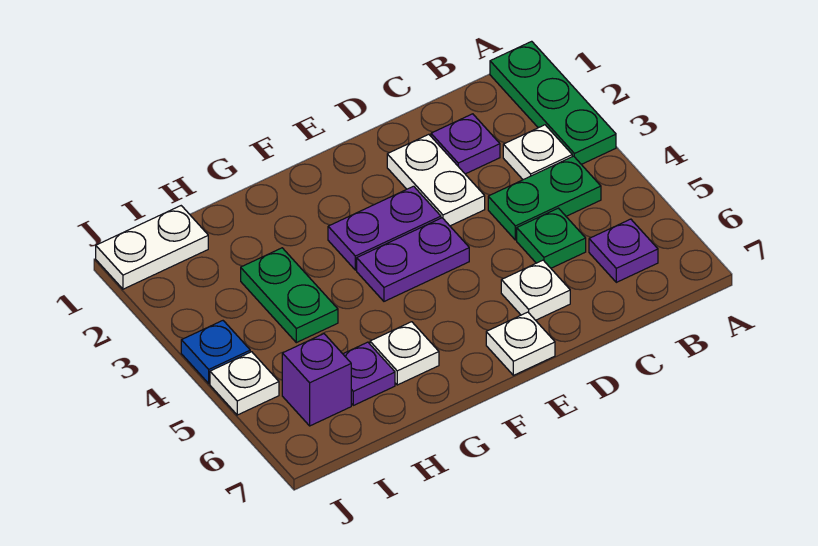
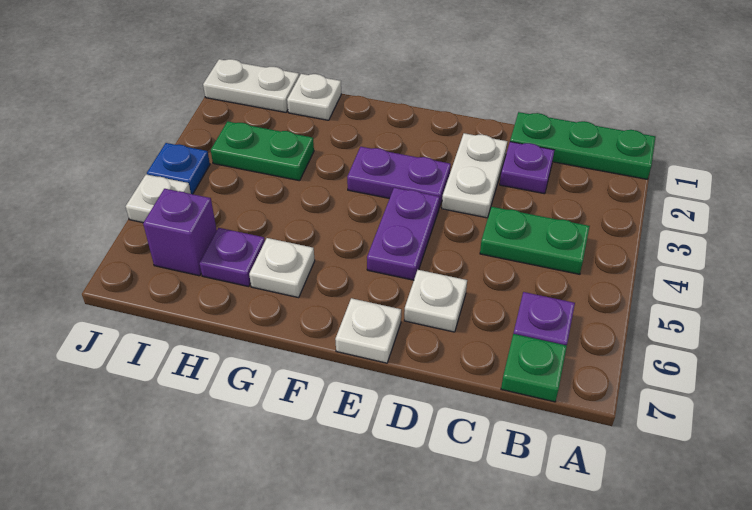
green 1x3 plate [490,41,616,164] -> green 1x3 plate turned to [510,112,656,179]
white 1x1 plate [503,125,572,180] -> white 1x1 plate moved to [287,74,341,120]
green 1x1 plate [517,208,586,268] -> green 1x1 plate moved to [501,334,567,402]
purple 1x2 plate [357,218,469,301] -> purple 1x2 plate turned to [367,188,440,280]
green 1x2 plate [241,248,338,343] -> green 1x2 plate turned to [211,121,314,181]

